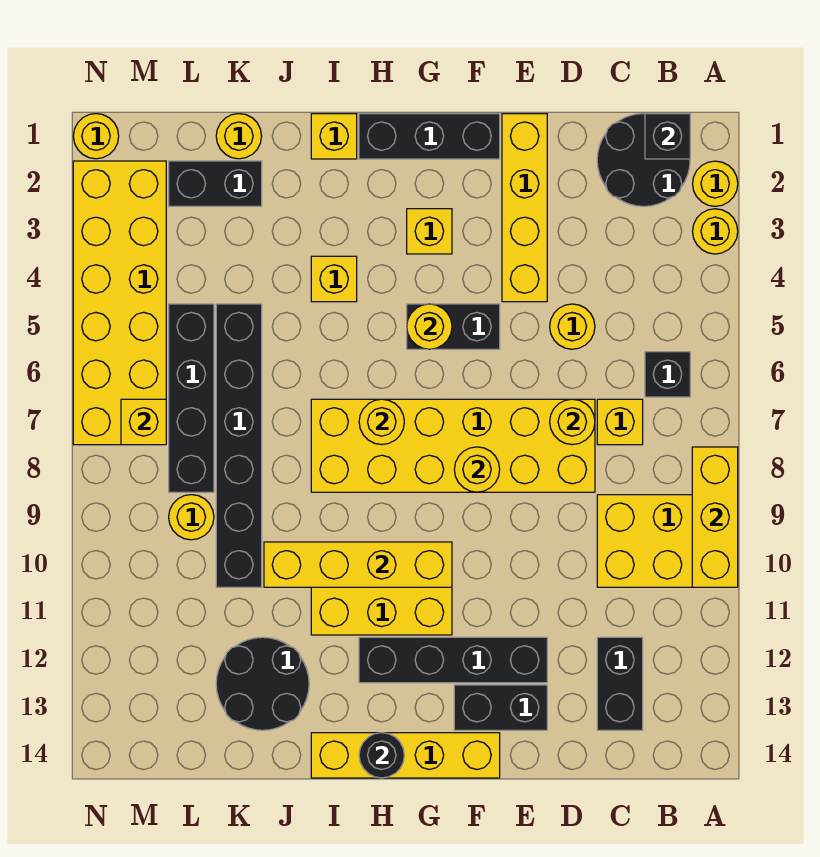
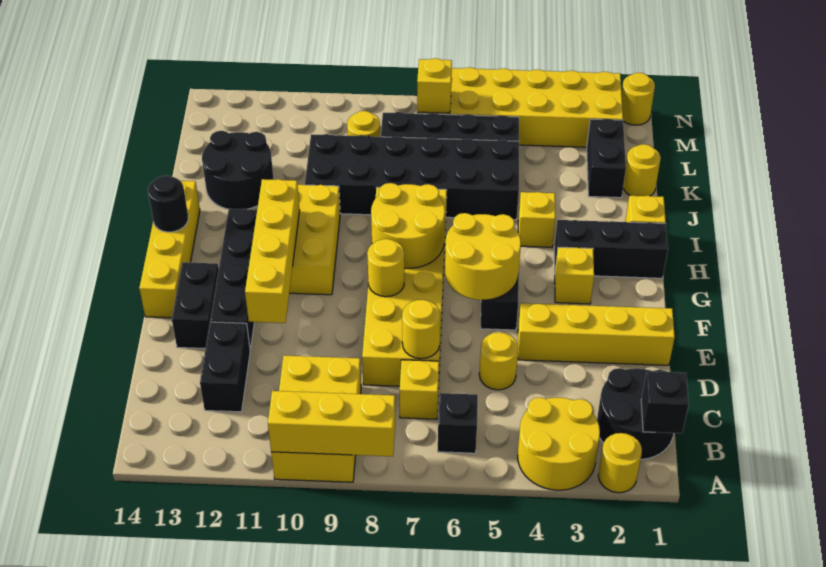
yellow 1x1 round brick [693,209,738,254] -> yellow 2x2 round brick [518,398,600,490]
black 1x2 brick [597,637,643,730] -> black 1x2 brick turned to [200,322,250,412]
black 1x3 brick [359,114,500,159] -> black 1x3 brick turned to [554,220,668,278]
yellow 1x1 round brick [407,304,452,349] -> yellow 2x2 round brick [445,213,521,300]
yellow 1x4 brick [264,542,452,587] -> yellow 1x4 brick moved to [245,179,300,323]
yellow 1x1 round brick [359,399,404,445] -> yellow 2x2 round brick [371,183,445,268]
black 1x6 brick [216,304,262,587] -> black 2x6 brick [305,134,519,220]

